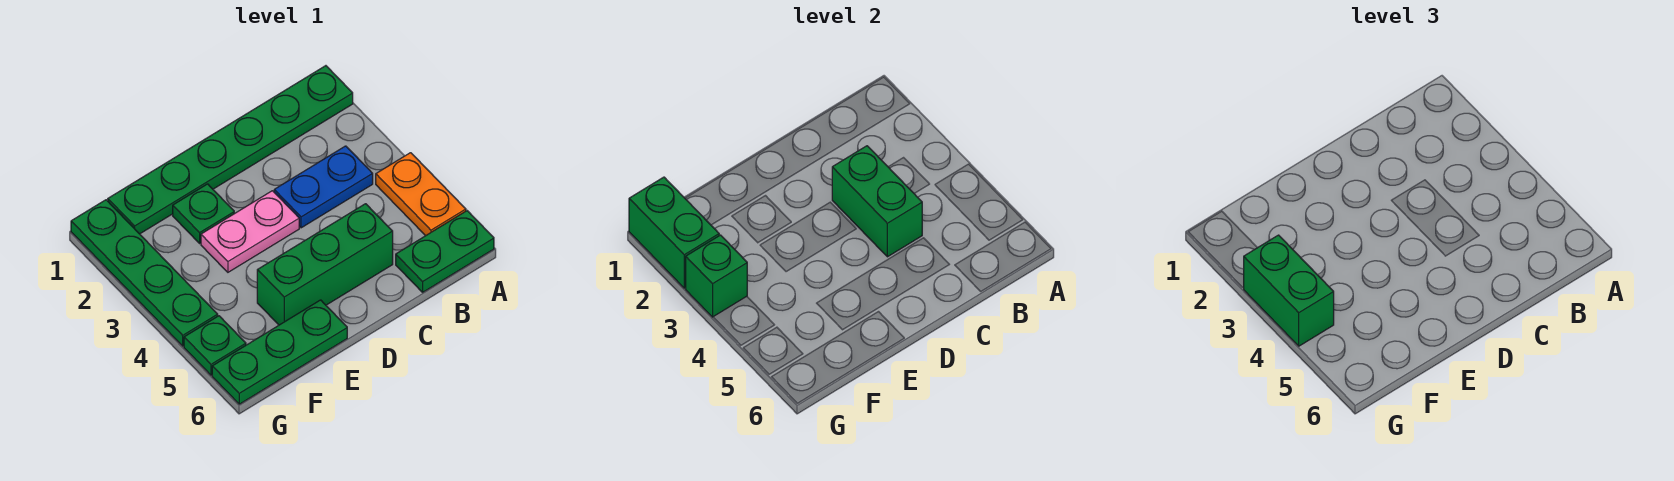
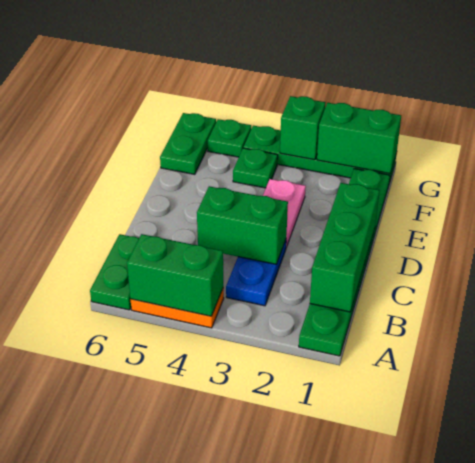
green 1x3 brick [257,204,393,325] -> green 1x3 brick moved to [310,183,379,312]
green 1x1 plate [173,184,234,243] -> green 1x1 plate moved to [233,148,278,188]
green 1x3 plate [212,300,347,404] -> green 1x2 plate [160,113,216,174]
green 1x2 brick [1244,235,1334,346] -> green 1x2 brick moved to [127,234,224,316]

